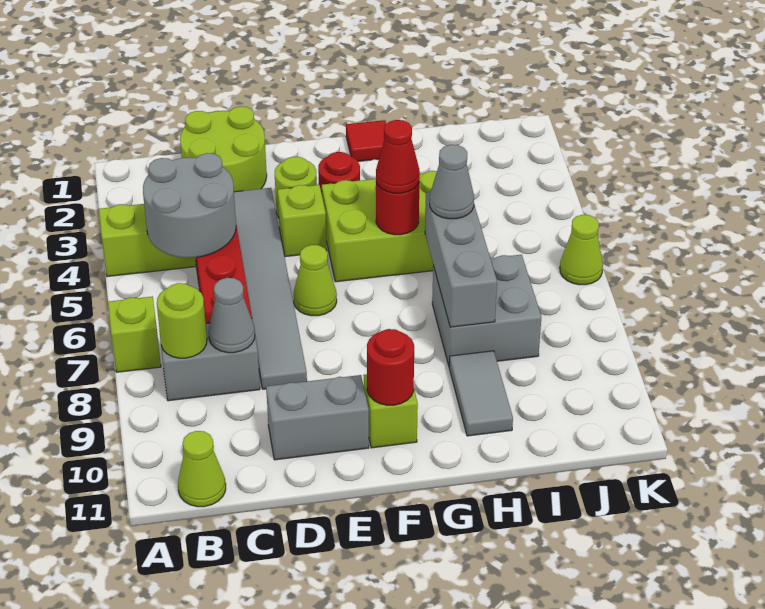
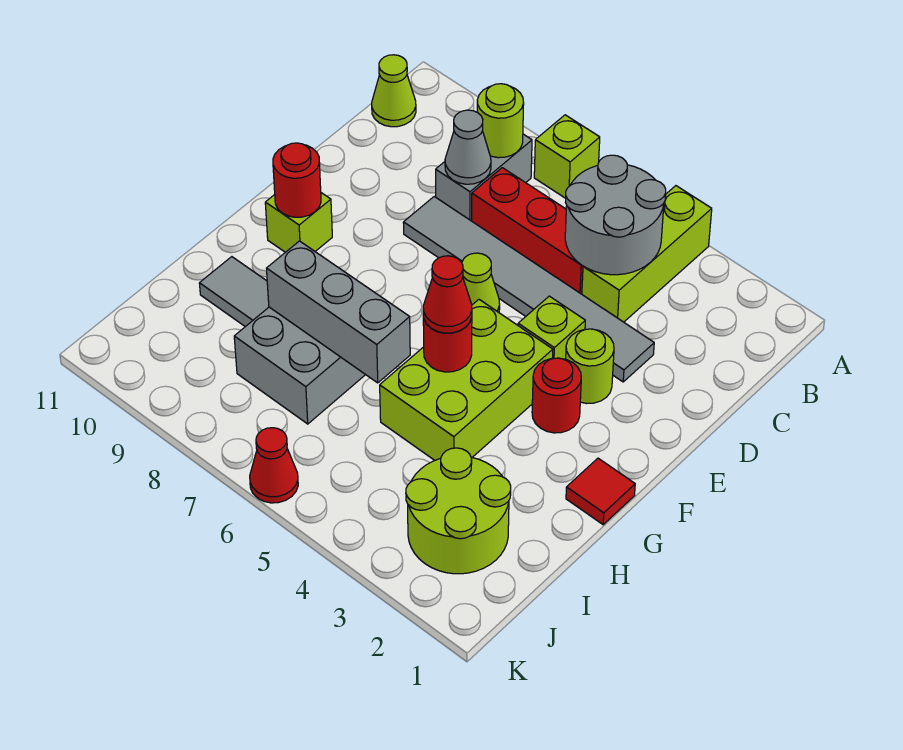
lime 2x2 round brick [180,106,267,192] -> lime 2x2 round brick moved to [406,448,511,574]
grey 1x2 brick [266,375,369,460] -> none
grey 1x1 cone [430,145,474,219] -> none
lime 1x1 cone [560,215,603,285] -> red 1x1 cone [250,428,298,503]

